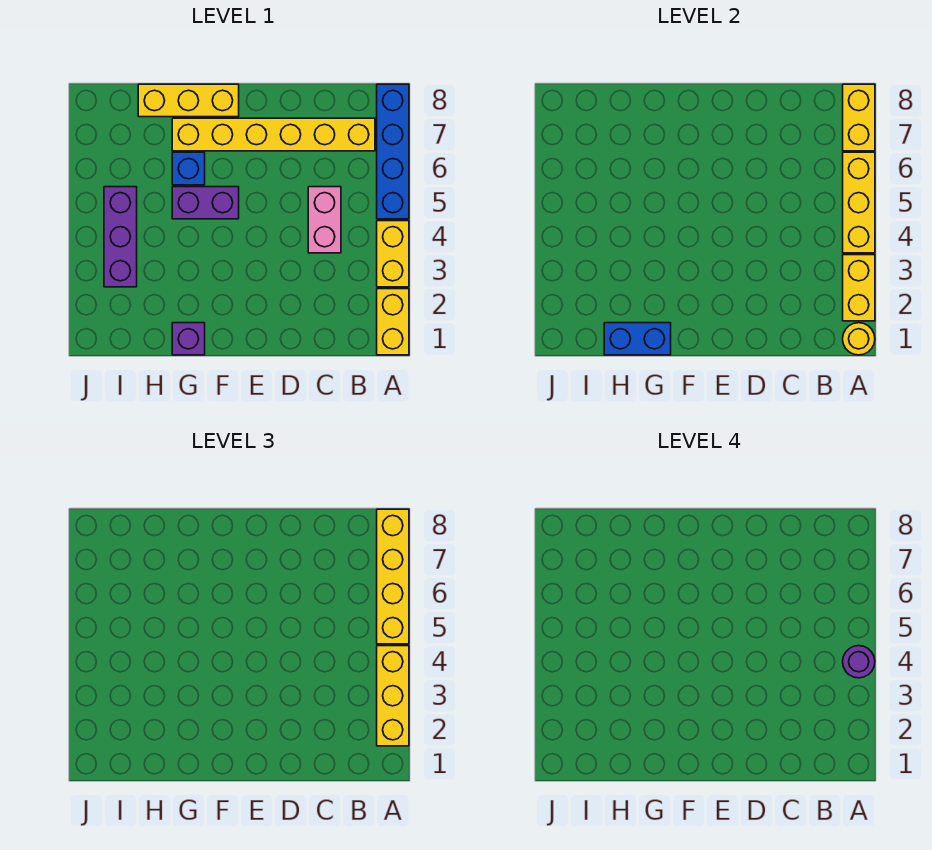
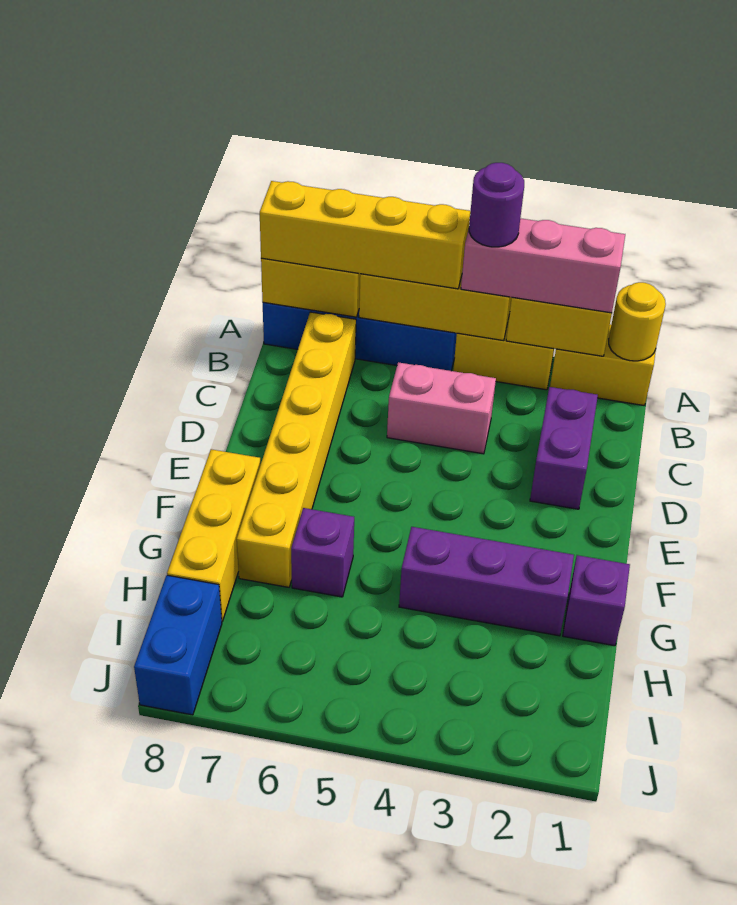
yellow 1x3 brick [377,646,409,746] -> pink 1x3 brick [461,218,625,313]
purple 1x2 brick [172,187,239,219] -> purple 1x2 brick moved to [530,387,598,509]
blue 1x2 brick [604,323,671,355] -> blue 1x2 brick moved to [134,575,222,715]
blue 1x1 brick [172,152,205,185] -> purple 1x1 brick [291,508,354,597]
purple 1x3 brick [104,187,137,287] -> purple 1x3 brick moved to [399,527,574,636]

